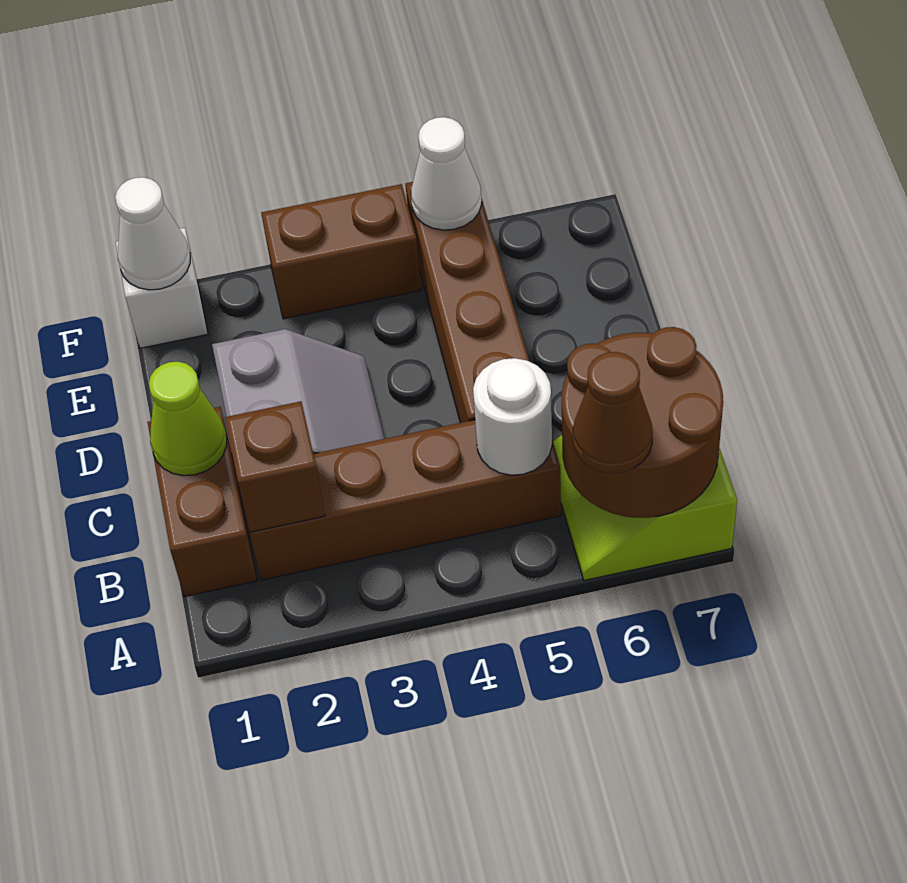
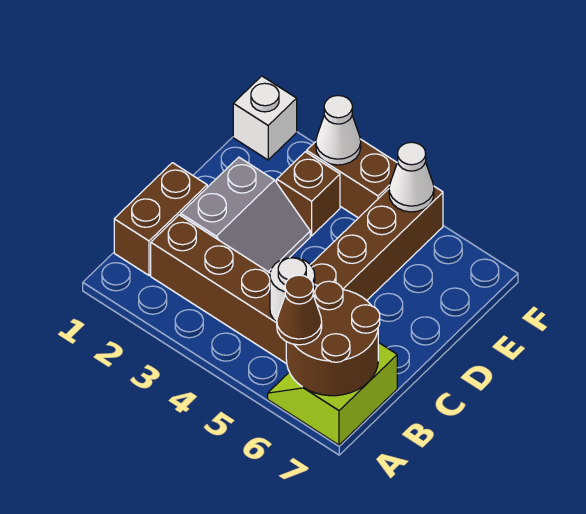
brown 1x1 brick [225,401,325,532] -> brown 1x1 brick moved to [277,152,340,236]
lime 1x1 cone [149,362,227,476] -> none
white 1x1 cone [115,177,190,290] -> white 1x1 cone moved to [316,96,361,165]

